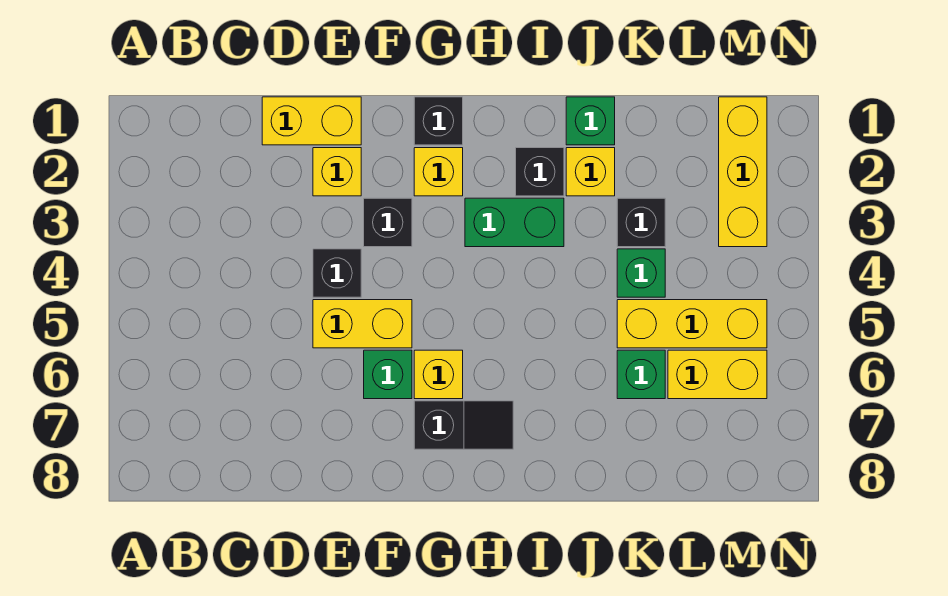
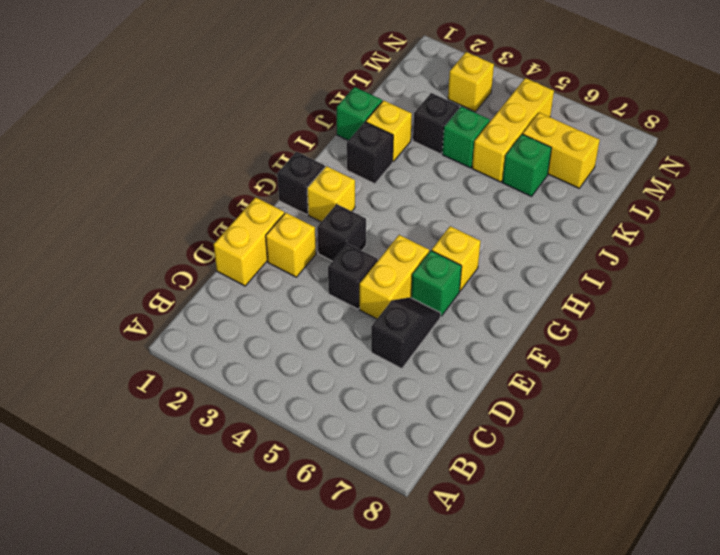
black 1x2 slope [414,401,513,449] -> black 1x2 slope moved to [371,298,441,369]
green 1x2 brick [465,198,564,247] -> none
yellow 1x2 brick [668,350,767,399] -> yellow 1x2 brick turned to [523,113,600,188]
yellow 1x3 brick [719,97,767,247] -> yellow 1x1 brick [448,52,494,112]

